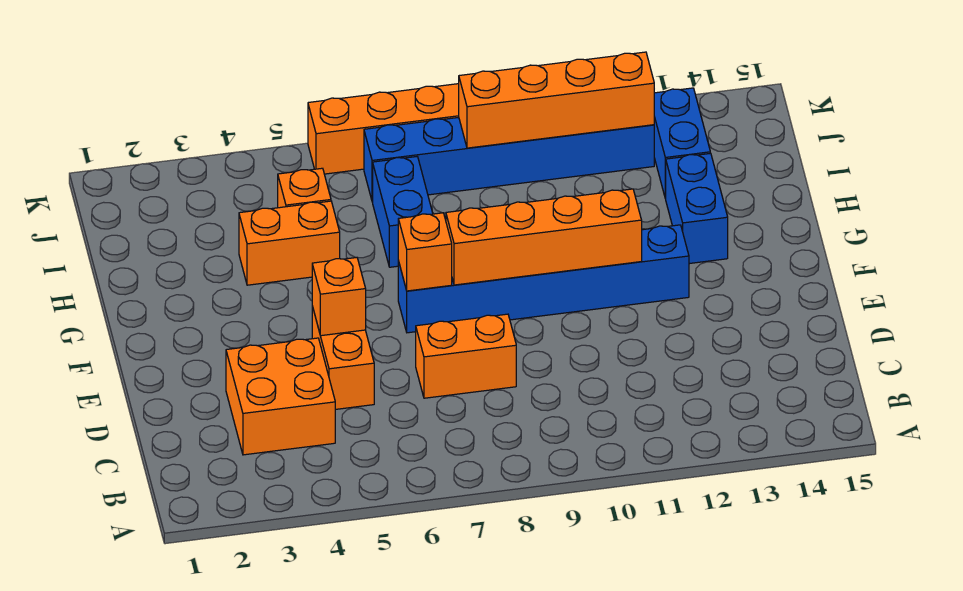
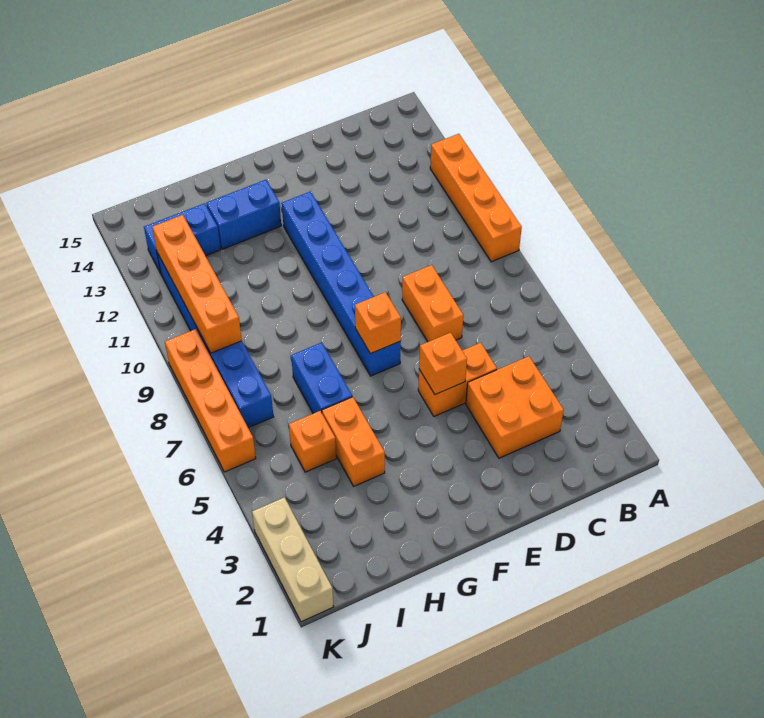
orange 1x4 brick [446,189,642,285] -> orange 1x4 brick moved to [430,134,522,262]
blue 1x2 brick [373,157,433,267] -> blue 1x2 brick turned to [291,342,352,414]
none -> tan 1x3 brick [252,497,334,622]

